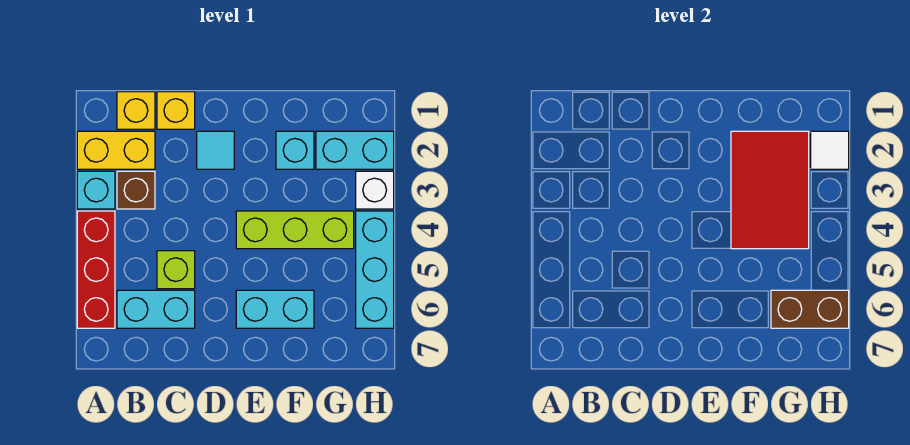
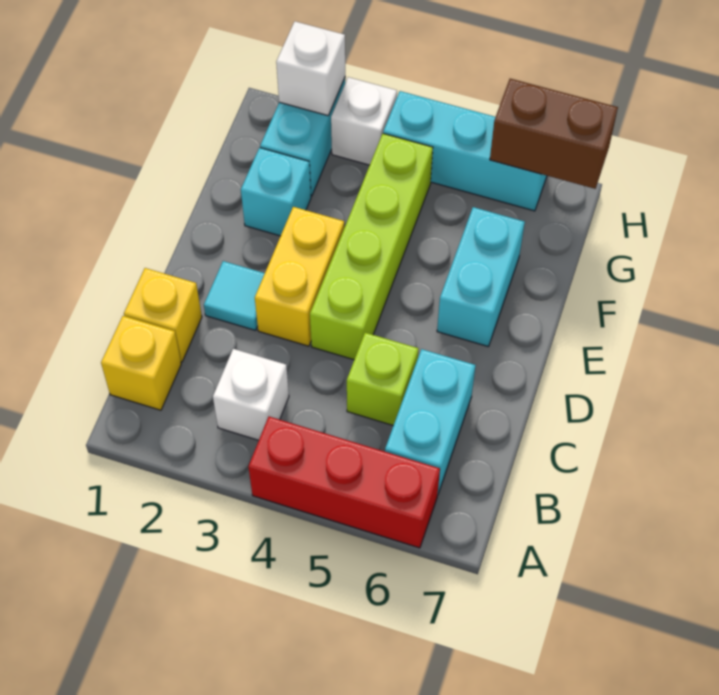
yellow 1x2 brick [77,131,155,169] -> yellow 1x2 brick moved to [255,207,344,346]
cyan 1x1 brick [77,171,115,209] -> none
brown 1x1 brick [117,171,155,209] -> white 1x1 brick [213,349,289,440]
lime 1x3 brick [236,211,354,249] -> lime 1x4 brick [310,134,433,360]
red 2x3 tile [731,131,809,249] -> none
brown 1x2 brick [771,290,849,328] -> brown 1x2 brick turned to [490,79,618,189]
white 1x1 tile [811,131,849,169] -> white 1x1 brick [276,21,345,116]

